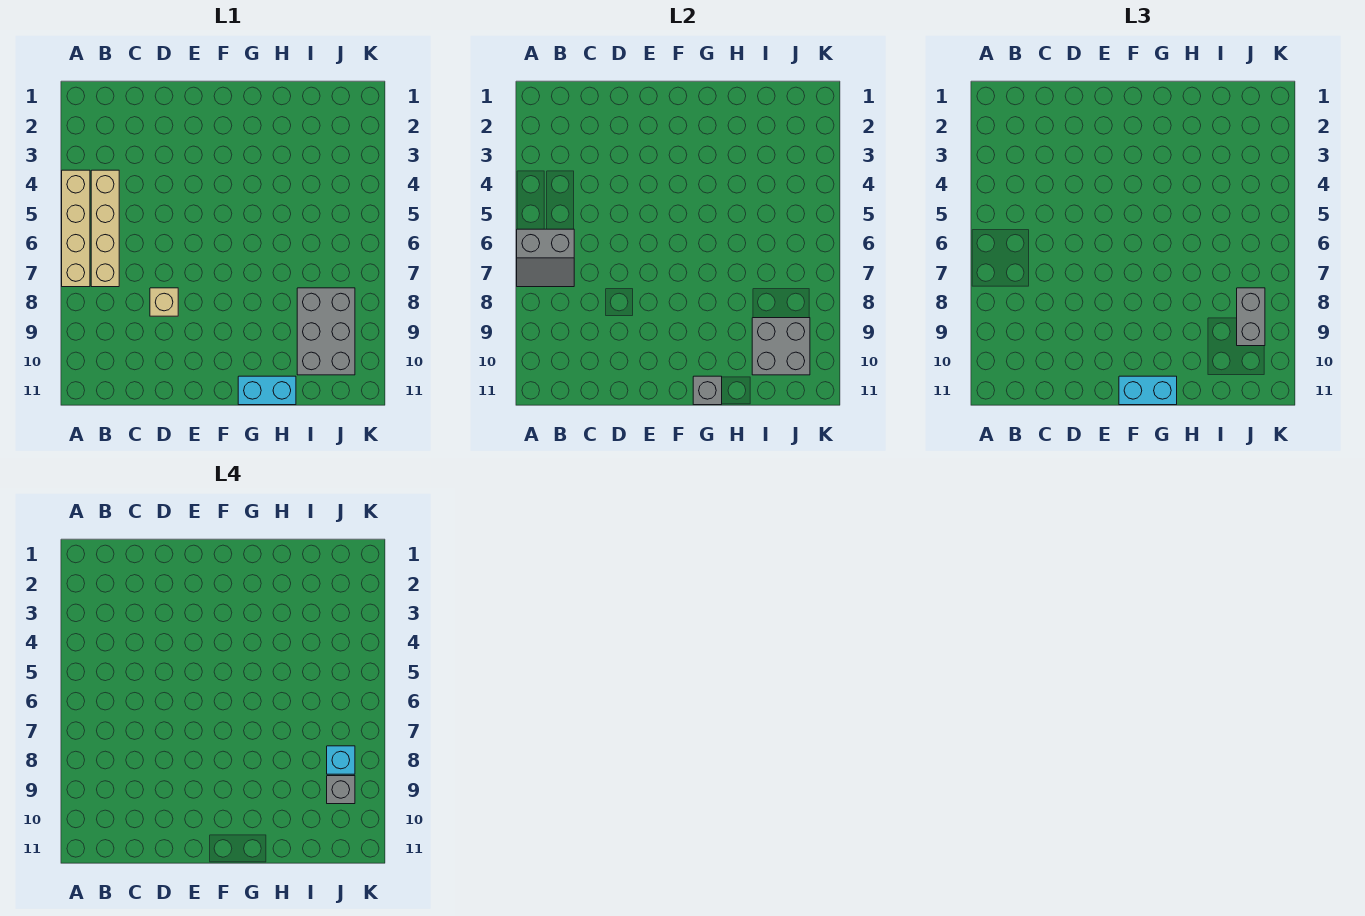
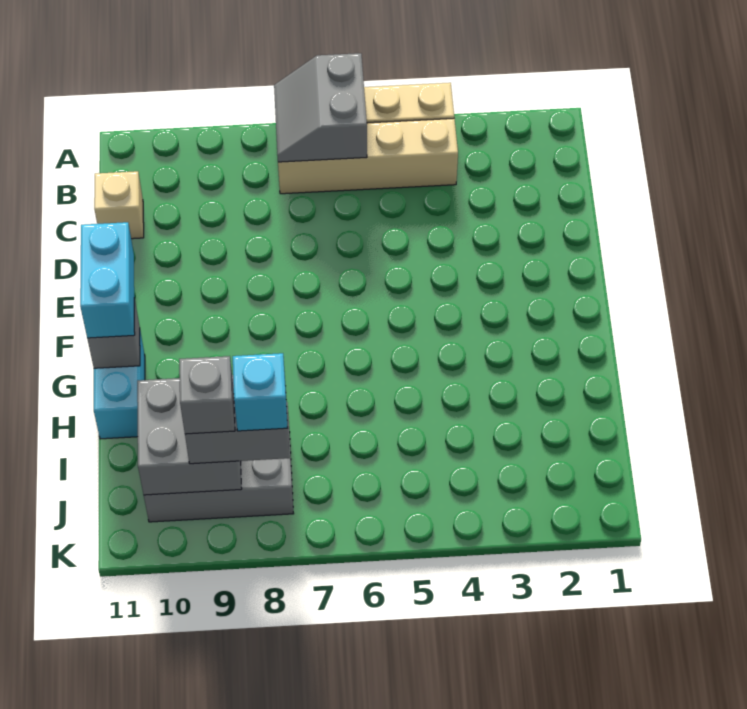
tan 1x1 brick [150,288,178,316] -> tan 1x1 brick moved to [94,171,144,239]

